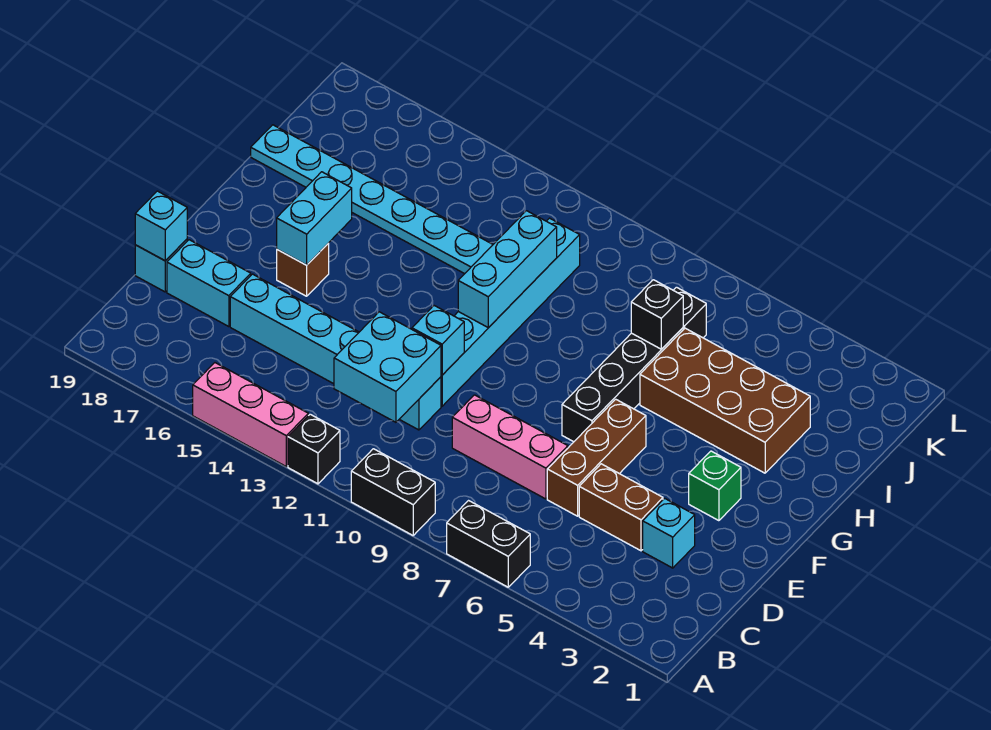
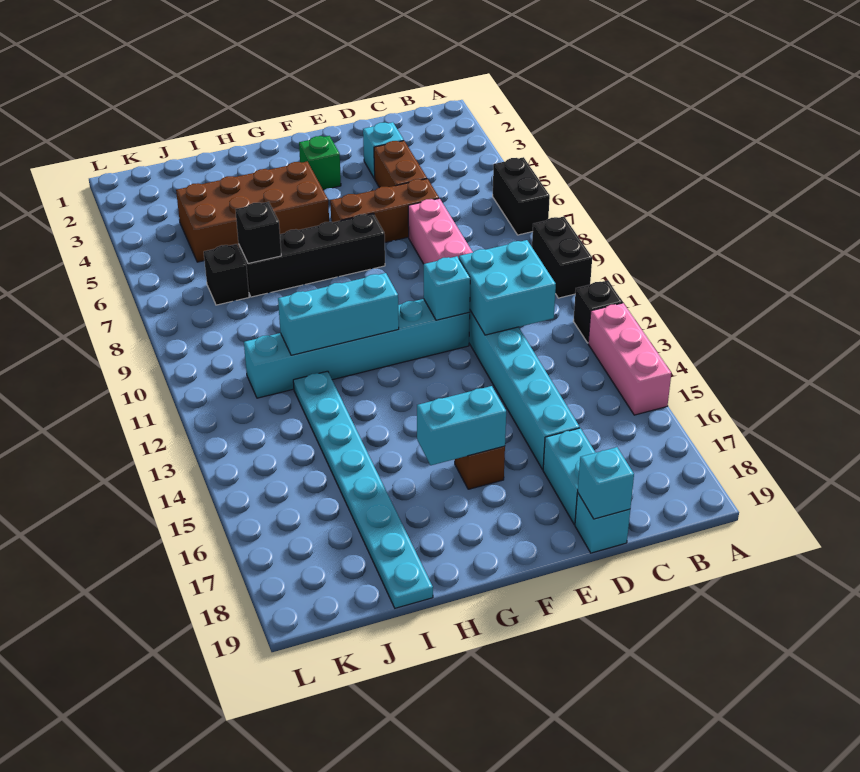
brown 2x4 brick [640,328,810,473] -> brown 2x4 brick turned to [176,161,329,262]

